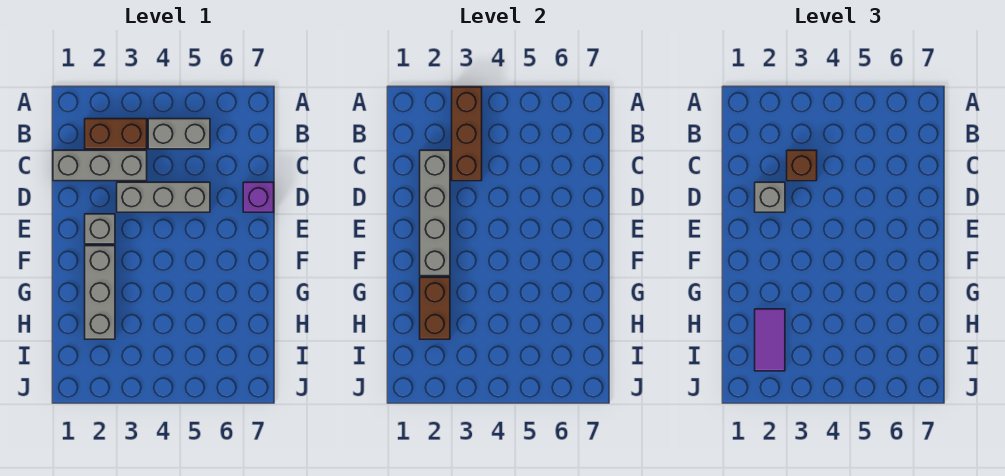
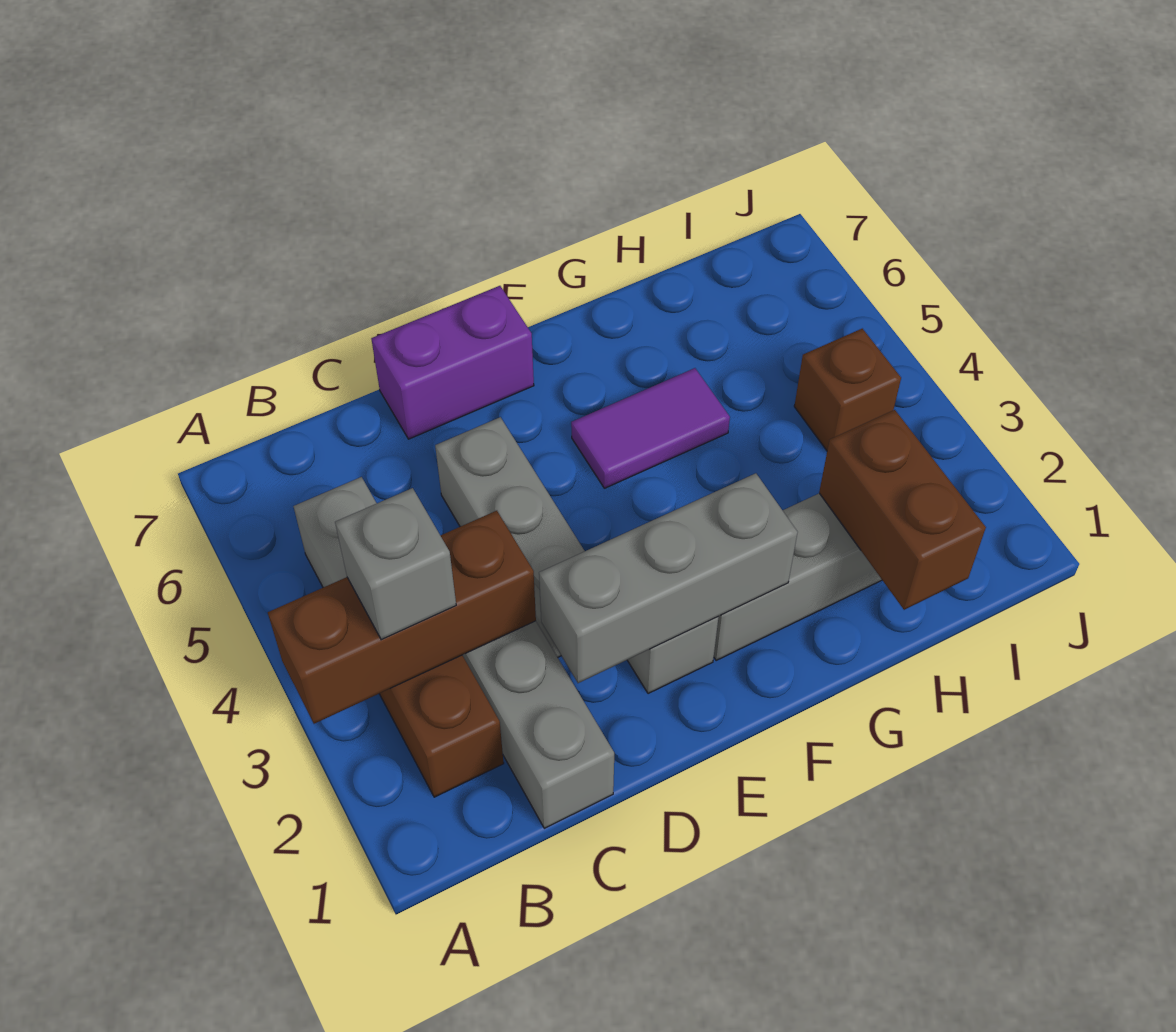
grey 1x4 brick [420,150,450,276] -> grey 1x3 brick [539,473,798,683]
brown 1x1 brick [787,150,817,181] -> brown 1x1 brick moved to [794,329,901,450]
grey 1x1 brick [755,182,785,212] -> grey 1x1 brick moved to [335,488,456,640]
purple 1x1 brick [243,182,274,212] -> purple 1x2 brick [371,286,534,439]
brown 1x2 brick [420,277,450,339] -> brown 1x2 brick turned to [819,410,986,610]
purple 1x2 tile [755,309,785,371] -> purple 1x2 tile moved to [571,368,730,488]

